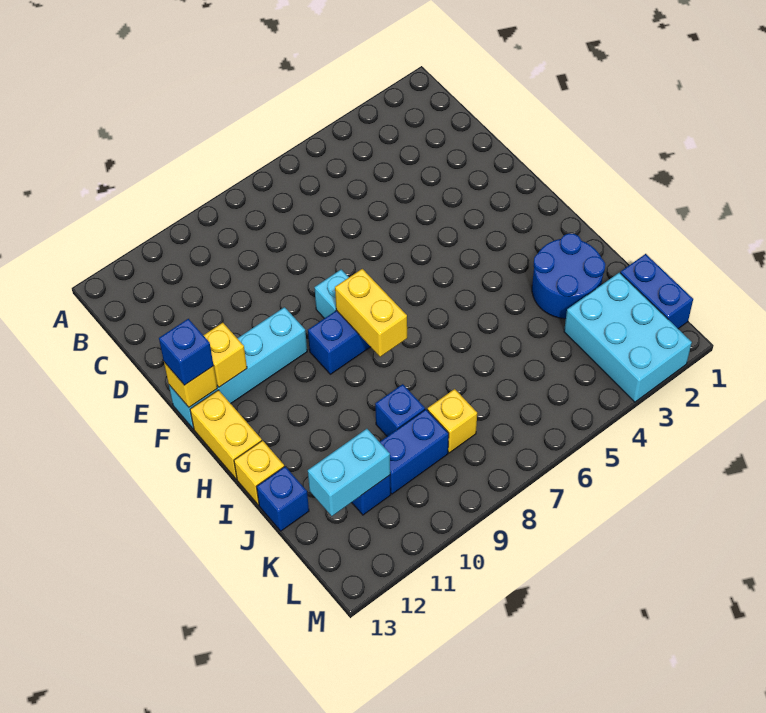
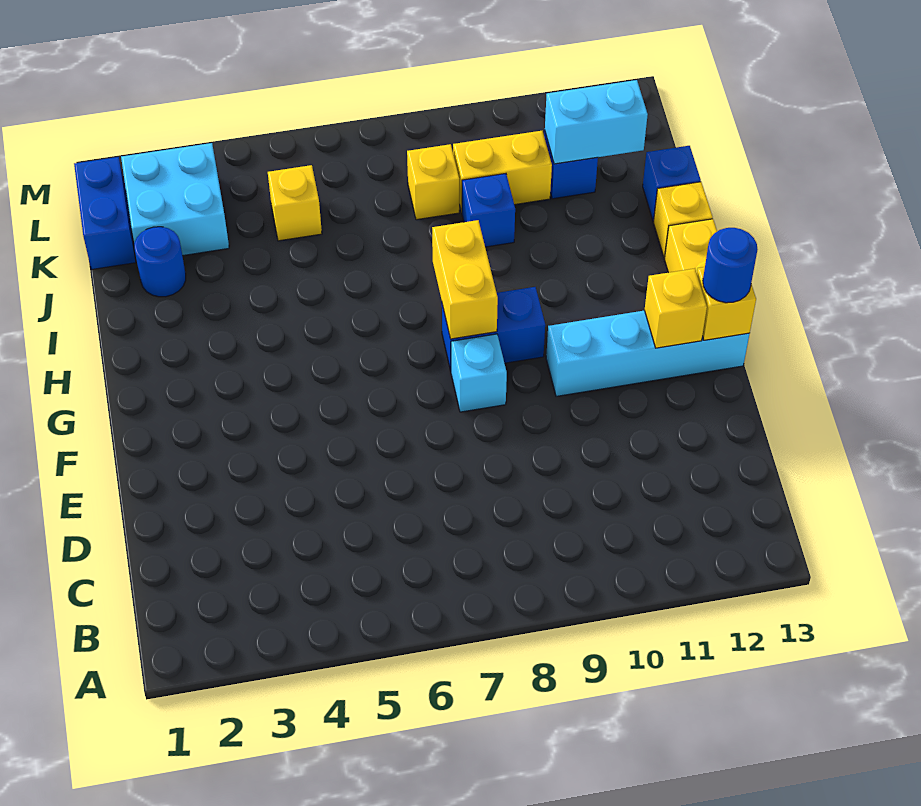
blue 1x1 brick [159,319,214,385] -> blue 1x1 round brick [703,228,758,303]
blue 2x2 round brick [532,233,605,319] -> blue 1x1 round brick [134,227,186,297]
cyan 2x3 brick [564,272,692,402] -> cyan 2x2 brick [121,143,229,256]
none -> yellow 1x1 brick [268,165,322,241]
blue 1x2 brick [380,409,449,494] -> yellow 1x2 brick [453,131,552,212]

